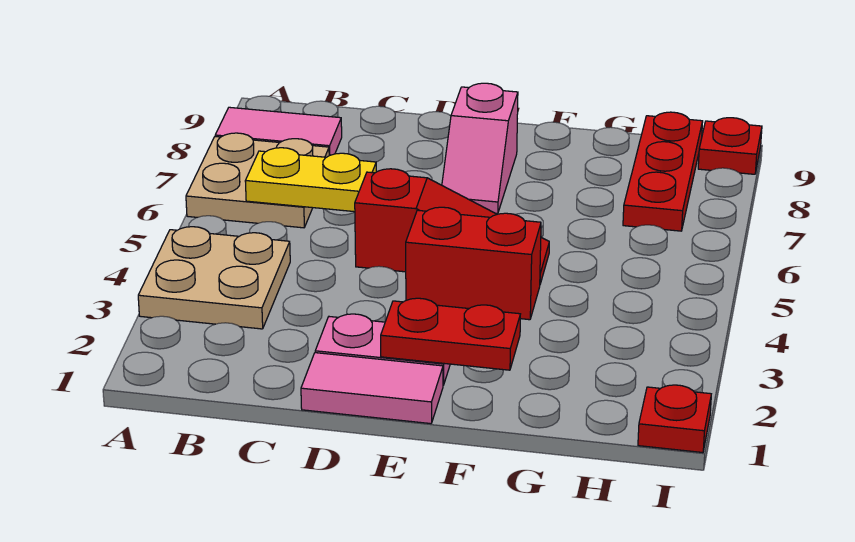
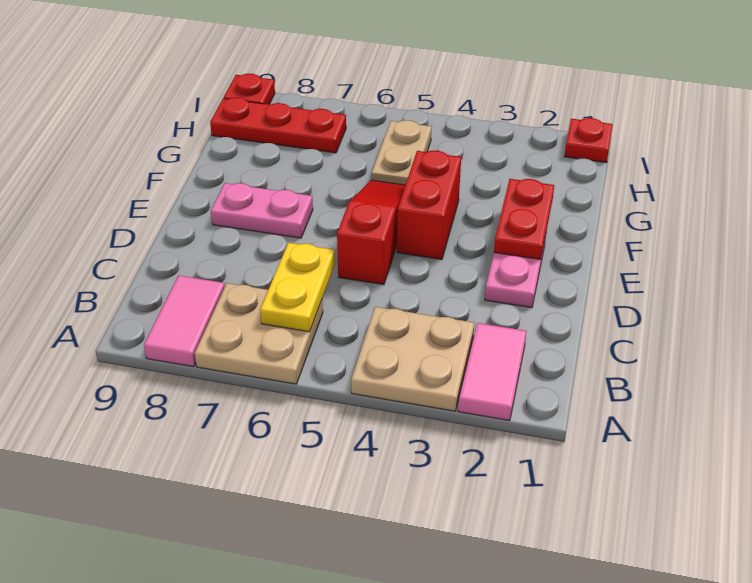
pink 1x2 tile [301,353,443,424] -> pink 1x2 tile moved to [458,323,526,421]
pink 1x2 slope [442,83,518,214] -> pink 1x2 plate [211,183,313,238]
none -> tan 1x2 plate [371,120,432,185]

